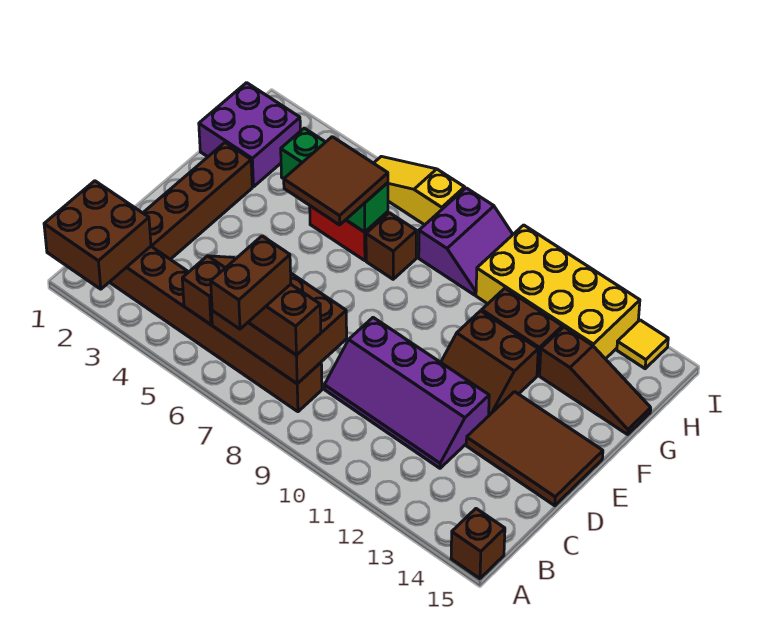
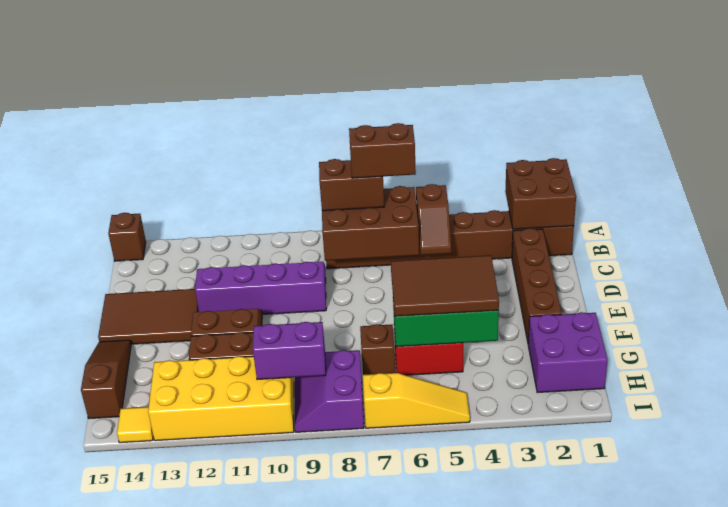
brown 1x2 brick [211,236,291,329] -> brown 1x2 brick turned to [349,123,416,178]
brown 2x2 tile [284,137,388,225] -> brown 2x3 tile [391,255,499,316]
brown 1x3 slope [540,327,651,434] -> brown 1x3 slope turned to [81,340,131,418]
none -> purple 1x2 brick [253,322,326,379]

